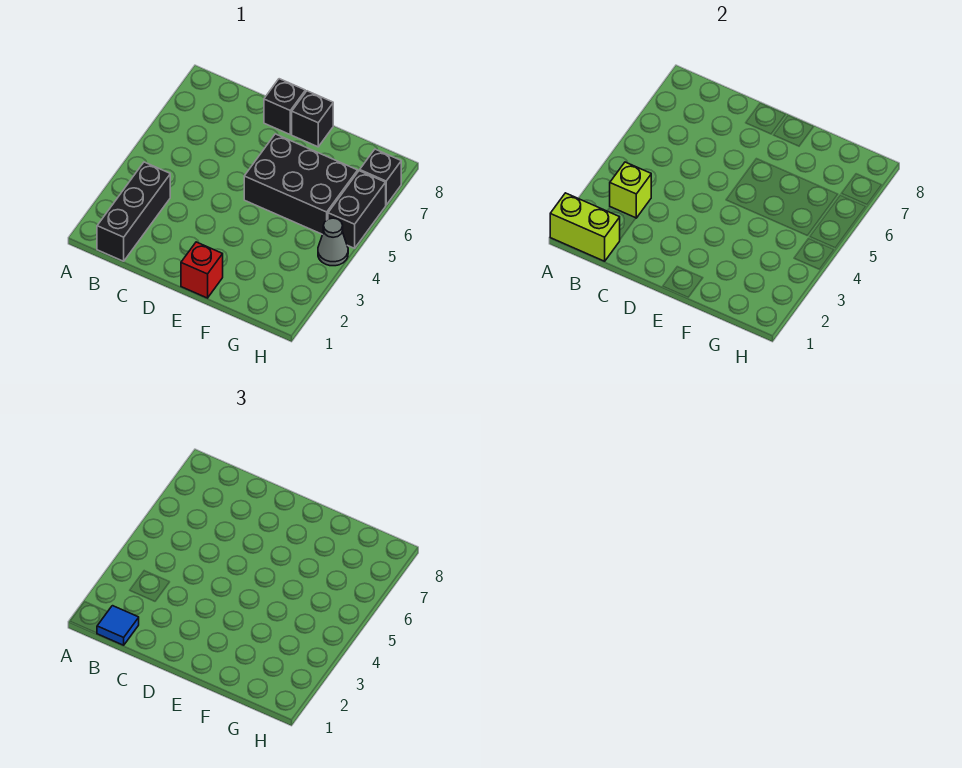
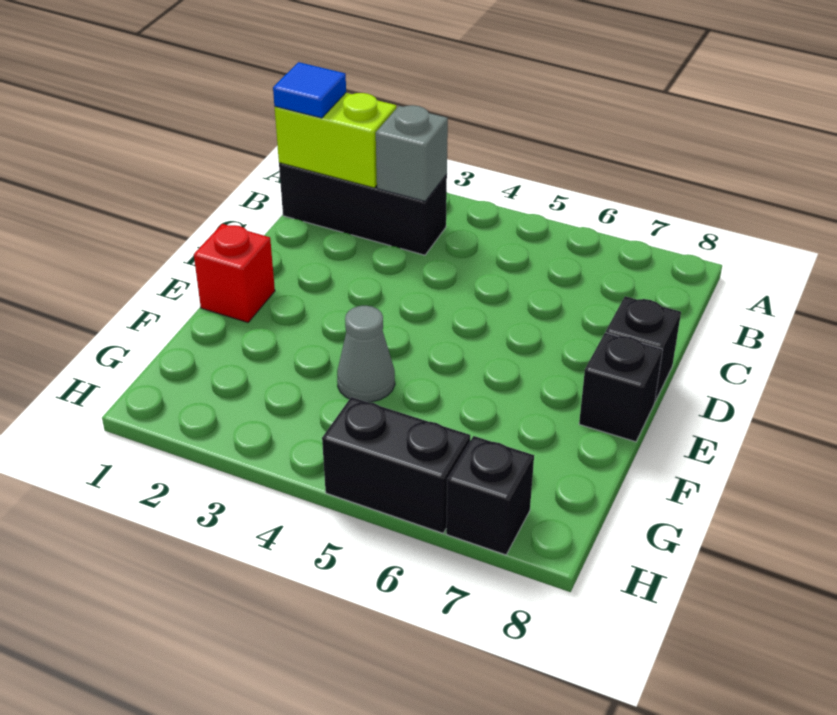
lime 1x2 brick [550,193,620,261] -> lime 1x2 brick turned to [275,93,396,188]
lime 1x1 brick [610,162,651,218] -> grey 1x1 brick [376,105,448,201]
black 2x3 brick [244,134,358,234] -> none
grey 1x1 cone [318,218,348,266] -> grey 1x1 cone moved to [337,306,395,402]

